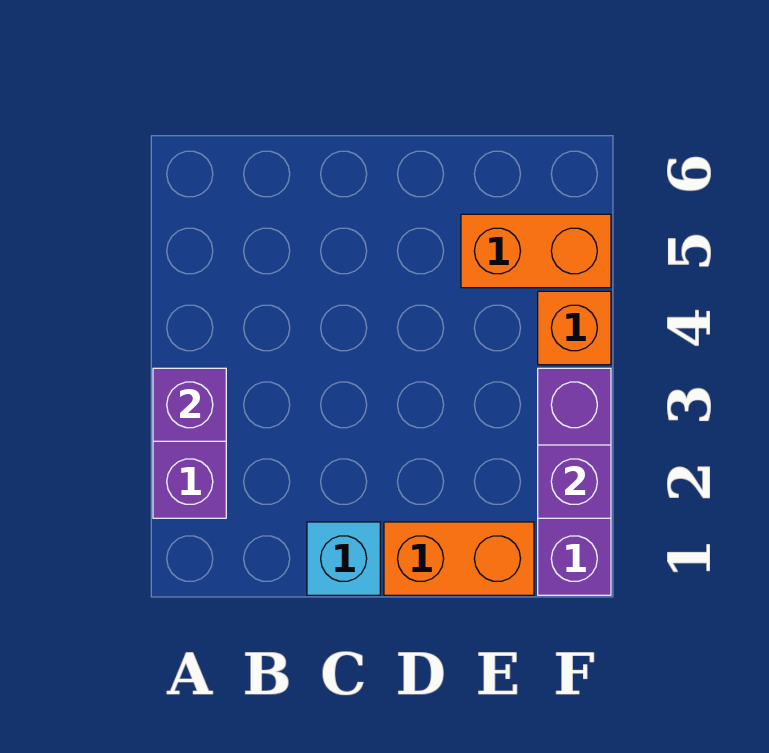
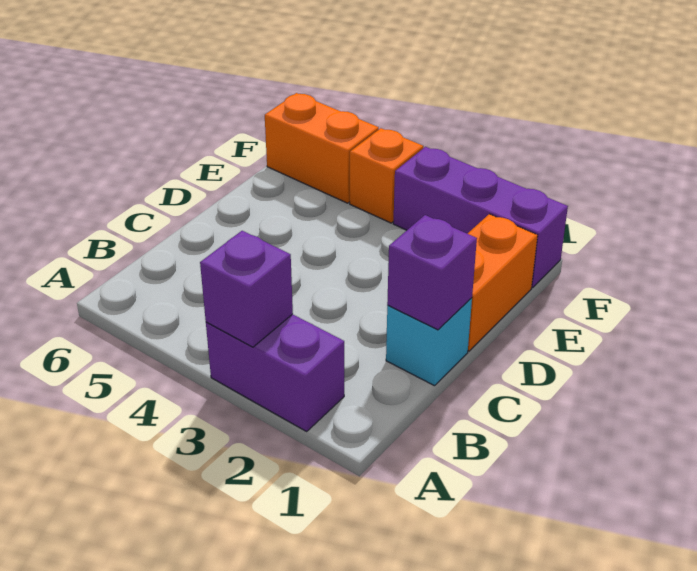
orange 1x2 brick [461,214,611,288] -> orange 1x2 brick turned to [265,93,379,203]
purple 1x1 brick [538,445,611,518] -> purple 1x1 brick moved to [387,215,477,330]

